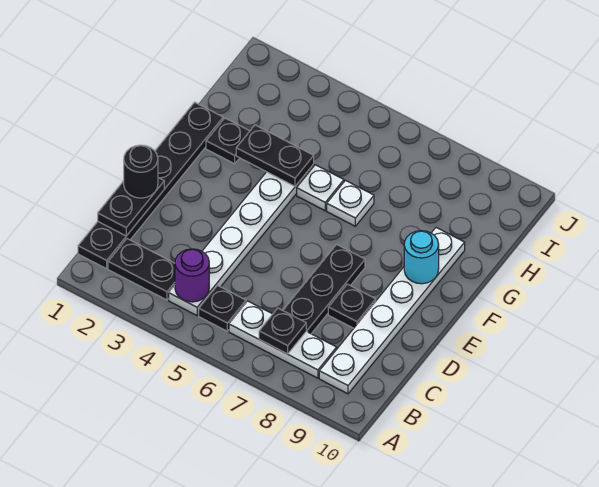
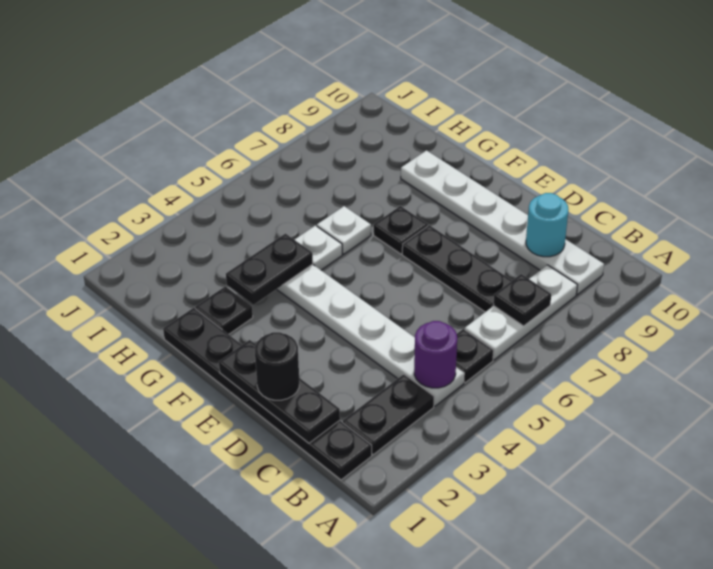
black 1x2 plate [98,178,164,236] -> black 1x3 plate [219,340,340,443]
black 1x1 plate [328,284,376,328] -> black 1x1 plate moved to [374,206,428,254]
cyan 1x1 round brick [404,231,439,284] -> cyan 1x1 round brick moved to [526,193,568,257]

